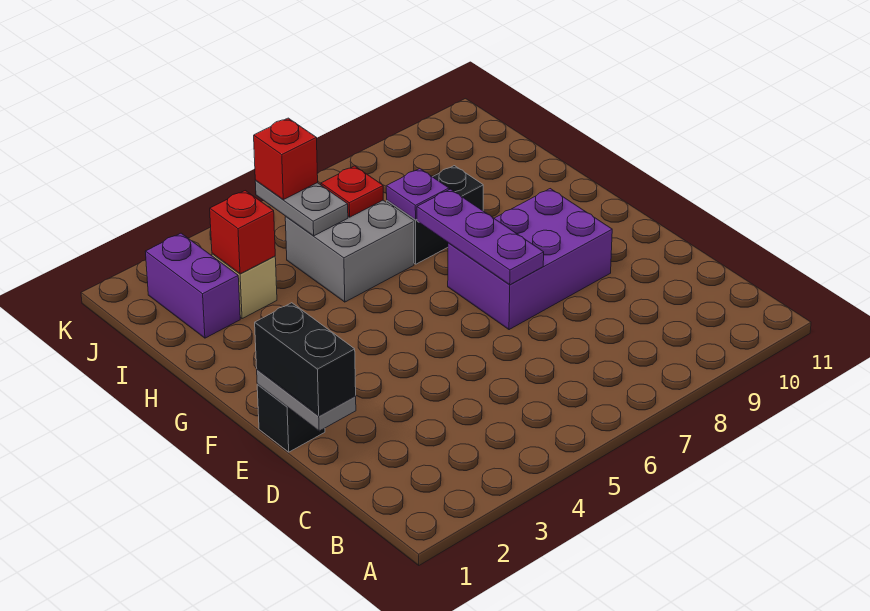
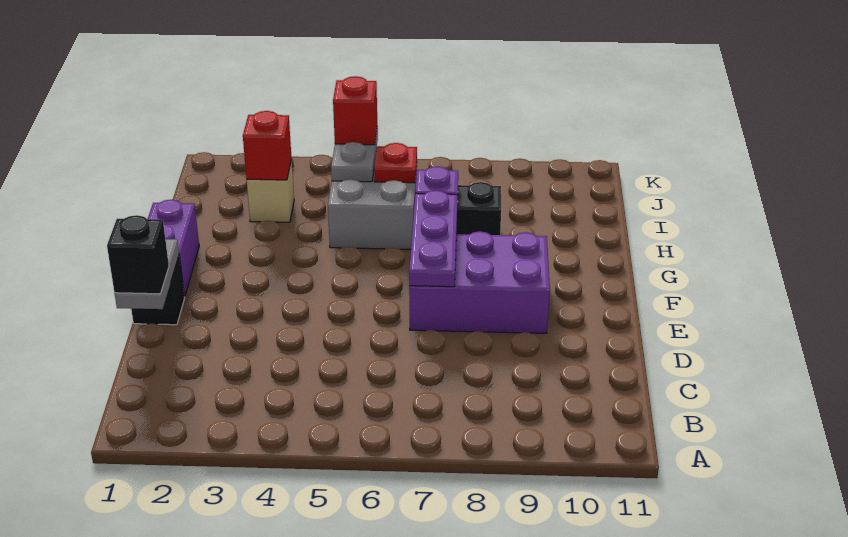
black 1x2 brick [255,303,356,416] -> black 1x1 brick [107,215,169,294]
purple 1x2 brick [145,233,240,338] -> purple 1x2 brick moved to [148,200,199,297]

